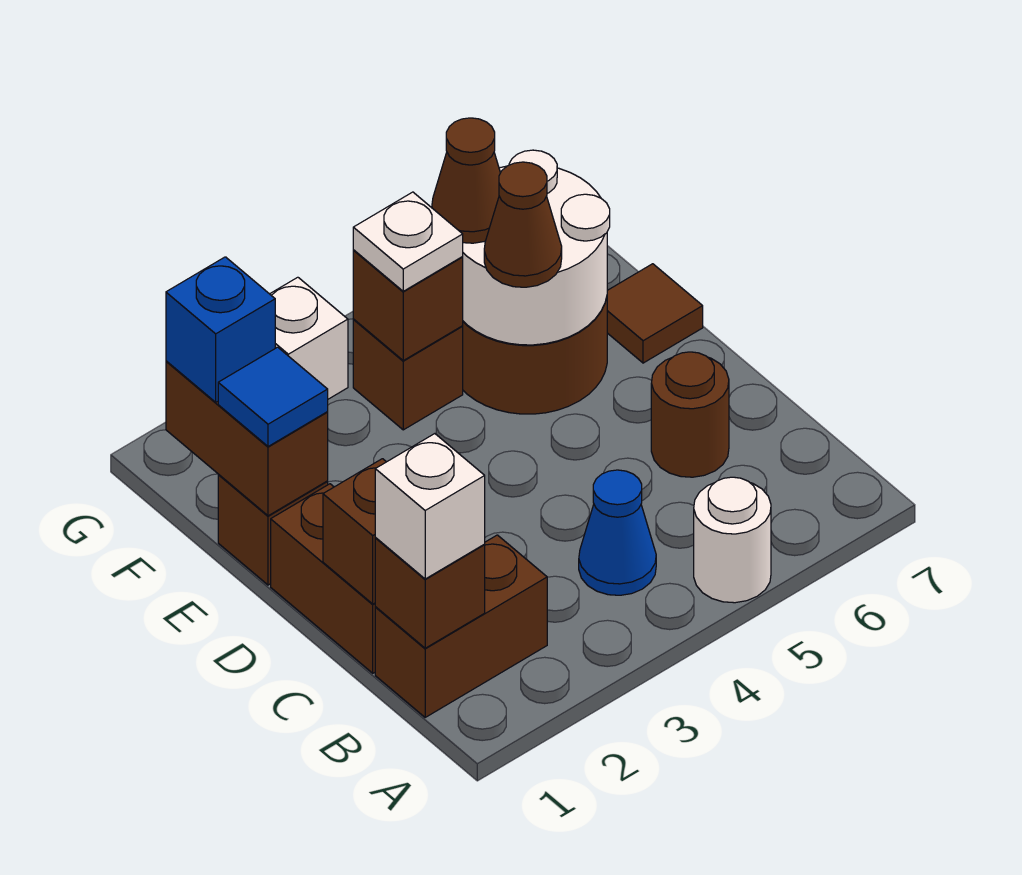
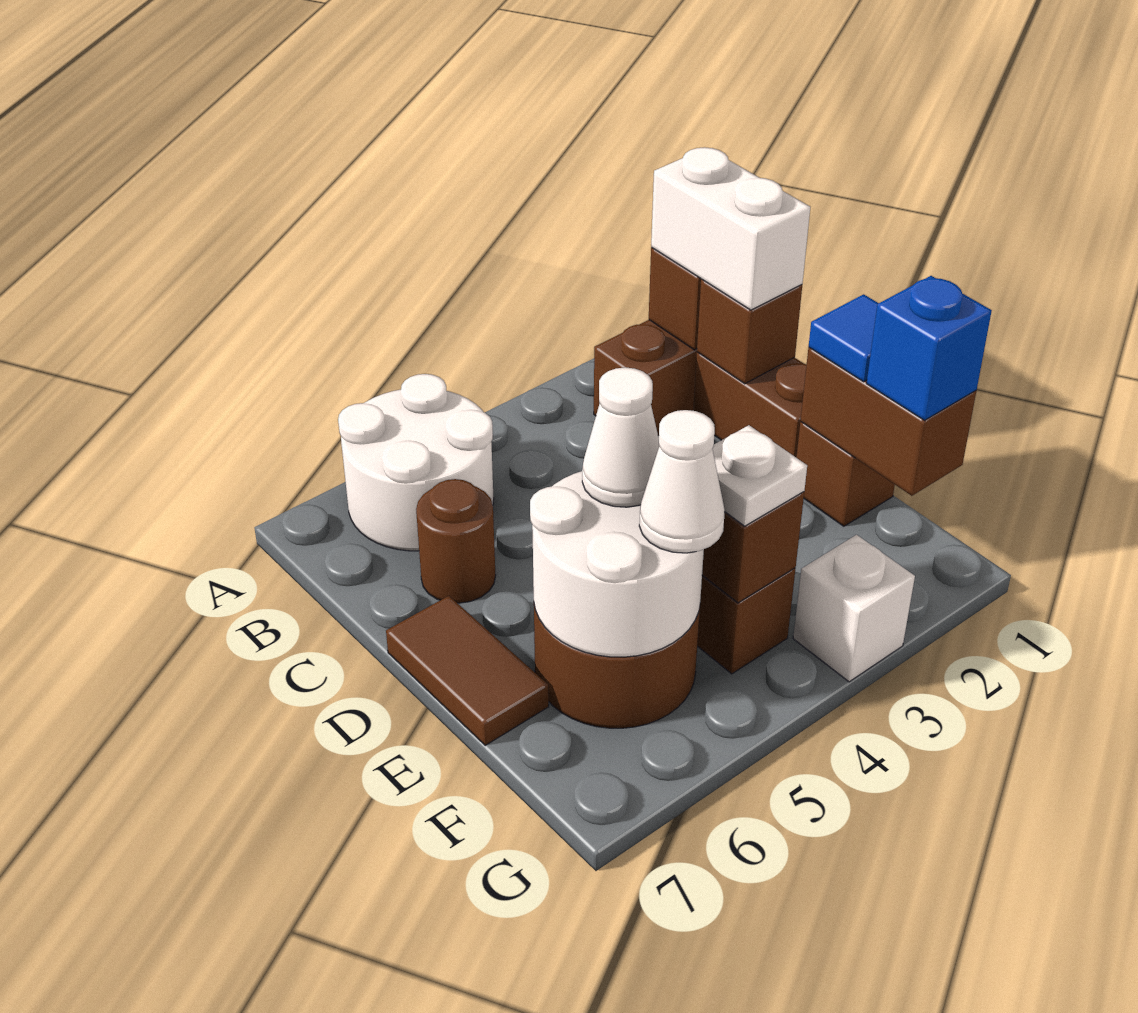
white 1x1 round brick [694,477,771,603] -> white 2x2 round brick [338,374,494,551]
white 1x1 brick [375,434,485,579] -> white 1x2 brick [651,147,810,310]
blue 1x1 cone [579,470,656,595] -> none
brown 1x1 cone [484,162,562,287] -> white 1x1 cone [582,367,659,507]
brown 1x1 tile [607,264,703,363] -> brown 1x2 tile [386,596,549,745]
brown 1x1 cone [432,118,500,243] -> white 1x1 cone [639,410,725,553]

